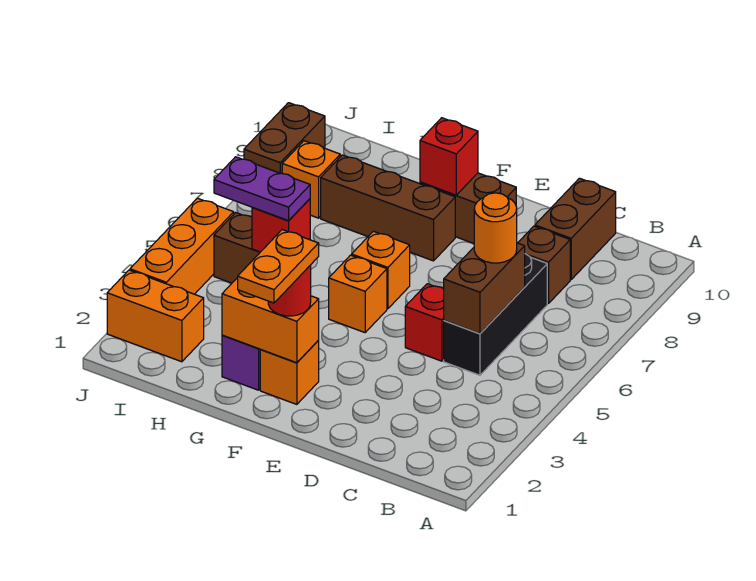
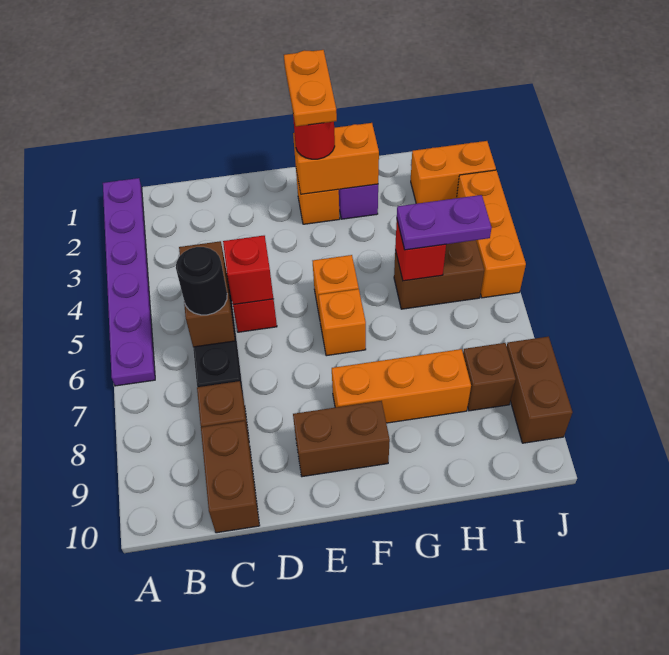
none -> purple 1x6 plate [103,178,155,386]
orange 1x1 round brick [474,193,517,263] -> black 1x1 round brick [176,247,227,315]
brown 1x3 brick [321,155,455,261] -> orange 1x3 brick [332,349,471,423]
red 1x1 brick [420,118,478,195] -> red 1x1 brick moved to [223,236,273,305]
orange 1x1 brick [282,141,340,218] -> brown 1x1 brick [463,343,516,411]

